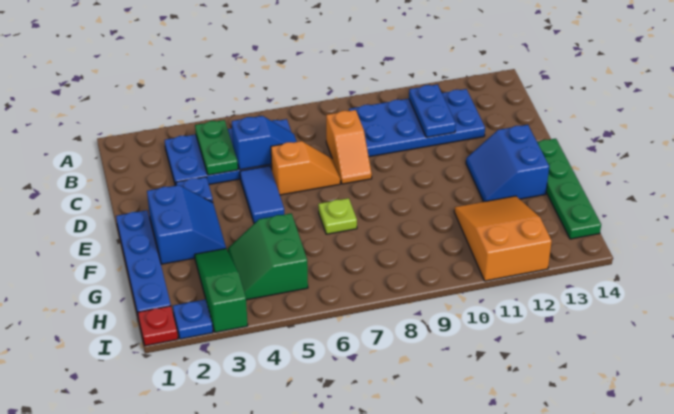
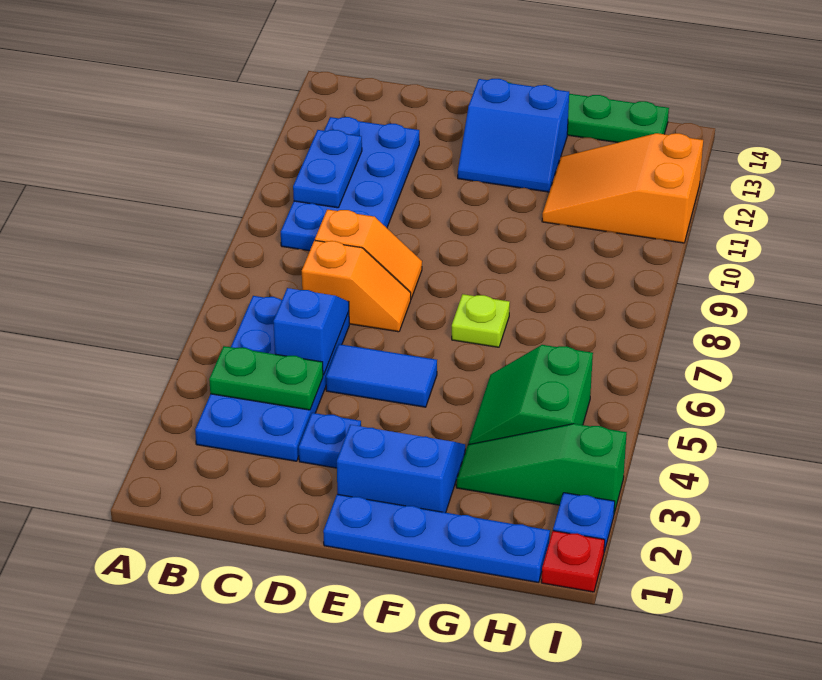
blue 1x2 plate [409,84,456,137] -> blue 1x2 plate turned to [293,130,362,208]
orange 1x2 slope [271,141,340,195] -> orange 1x2 slope turned to [302,240,411,332]
green 2x2 slope [228,213,308,300] -> green 2x2 slope turned to [468,345,593,445]

